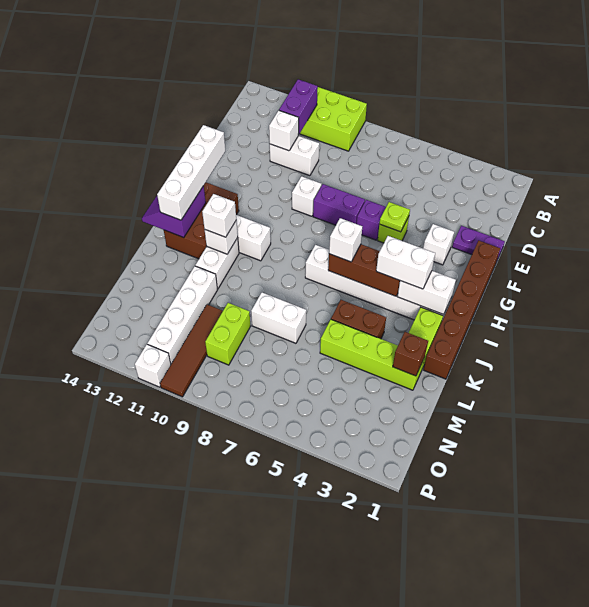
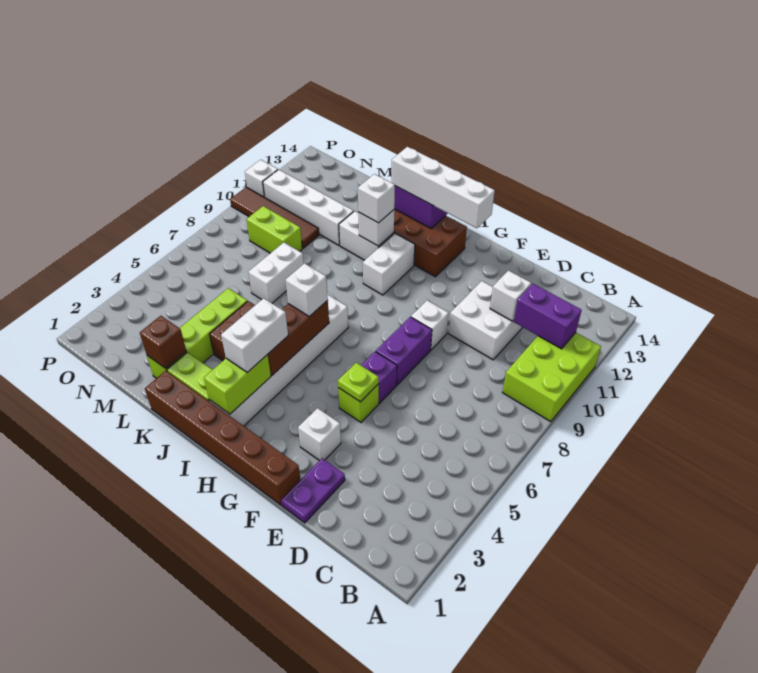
white 1x2 brick [270,136,319,176] -> white 2x2 brick [449,281,523,360]
white 1x2 brick [398,271,456,314] -> lime 1x2 brick [204,355,271,414]

